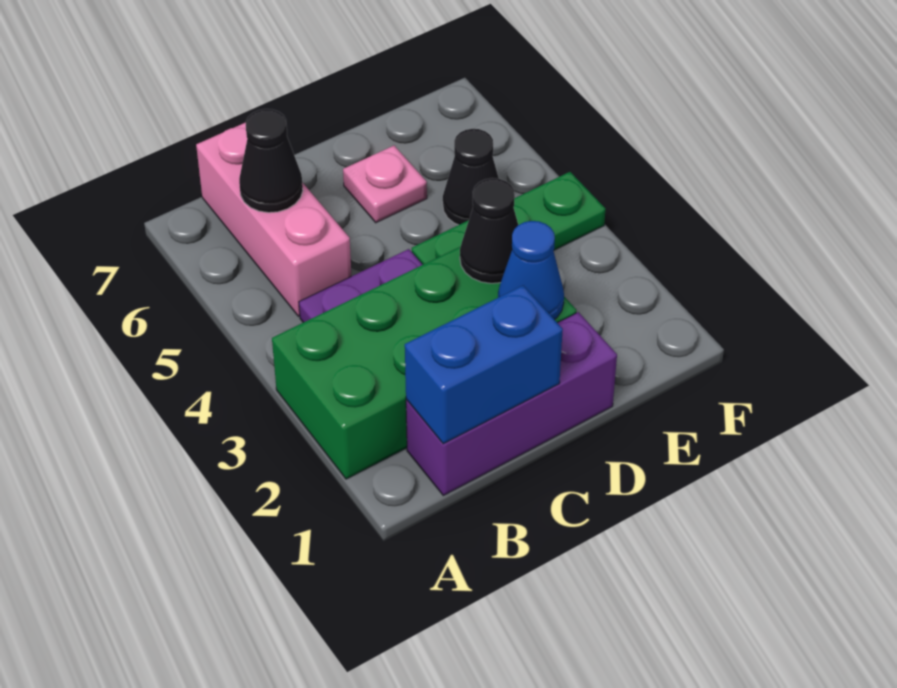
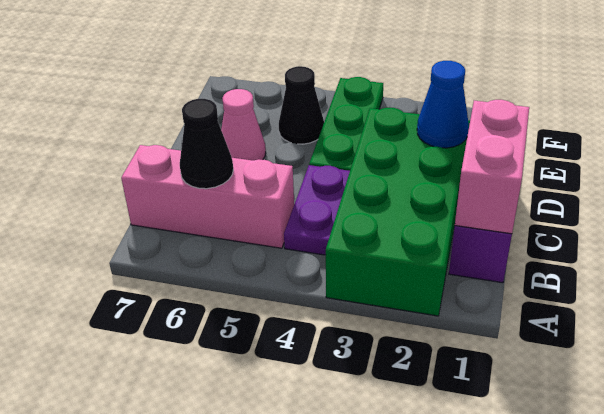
blue 1x2 brick [405,285,563,444] -> pink 1x2 brick [455,100,529,234]
black 1x1 cone [460,178,518,283] -> none
pink 1x1 plate [343,146,427,223] -> pink 1x1 cone [221,89,266,160]

